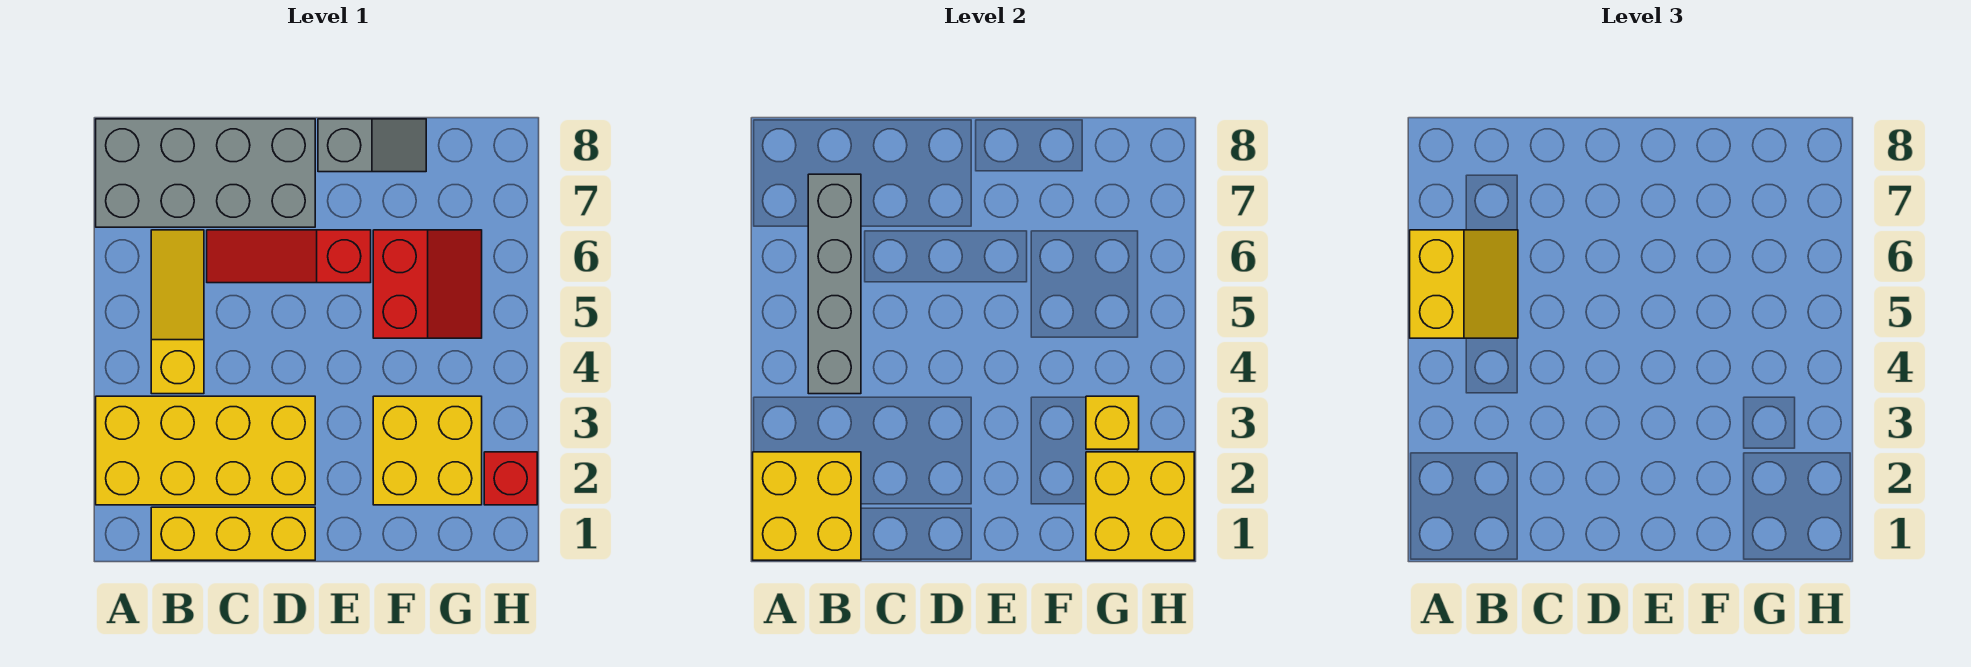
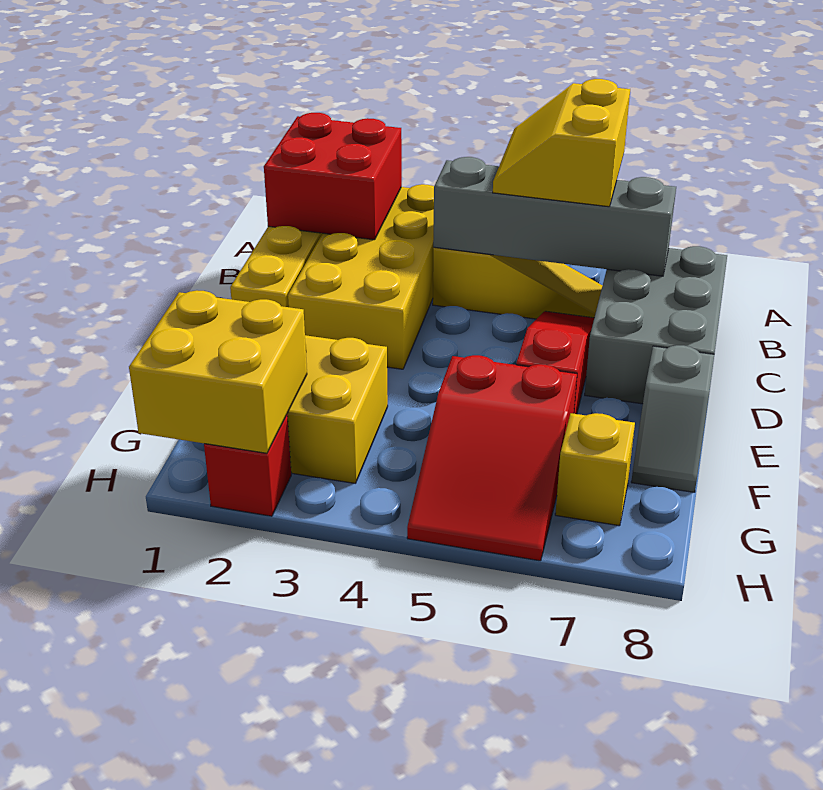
yellow 2x2 brick [753,452,861,560] -> red 2x2 brick [264,113,402,240]
yellow 2x2 slope [1410,230,1518,338] -> yellow 2x2 slope turned to [493,79,630,207]
grey 2x4 brick [96,119,315,227] -> grey 2x3 brick [585,246,727,404]
red 2x2 slope [373,230,482,338] -> red 2x3 slope [407,355,577,561]
yellow 1x1 brick [1086,396,1139,449] -> yellow 1x1 brick moved to [555,413,635,526]

